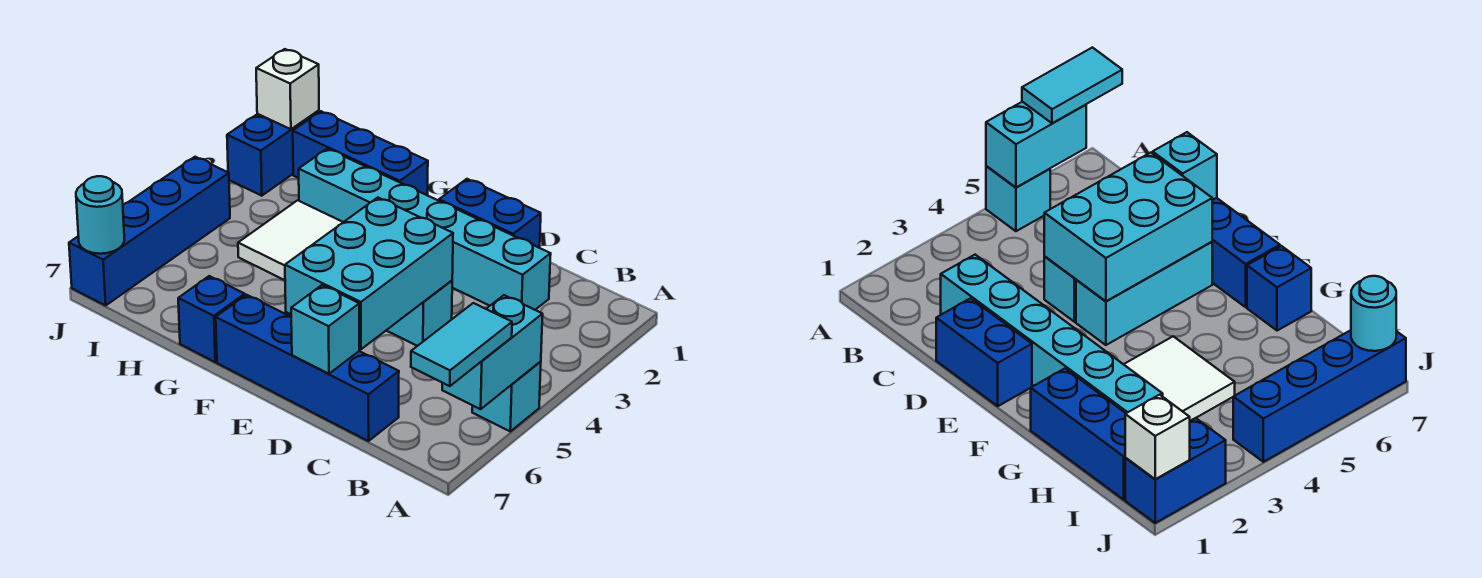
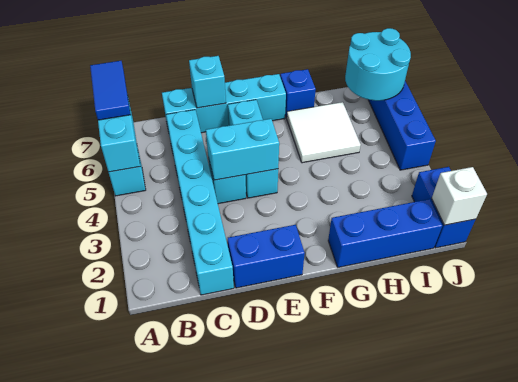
cyan 1x2 tile [411,303,512,386] -> blue 1x2 tile [90,61,130,120]
cyan 1x6 brick [299,149,551,310] -> cyan 1x6 brick turned to [166,110,234,295]
blue 1x4 brick [216,295,399,441] -> cyan 1x4 brick [162,74,286,133]
cyan 2x3 brick [285,198,453,349] -> cyan 1x2 brick [206,119,279,180]
white 2x2 tile [238,200,343,280] -> white 2x2 tile moved to [287,102,361,163]
cyan 1x1 round brick [76,176,125,254] -> cyan 2x2 round brick [345,28,411,101]

